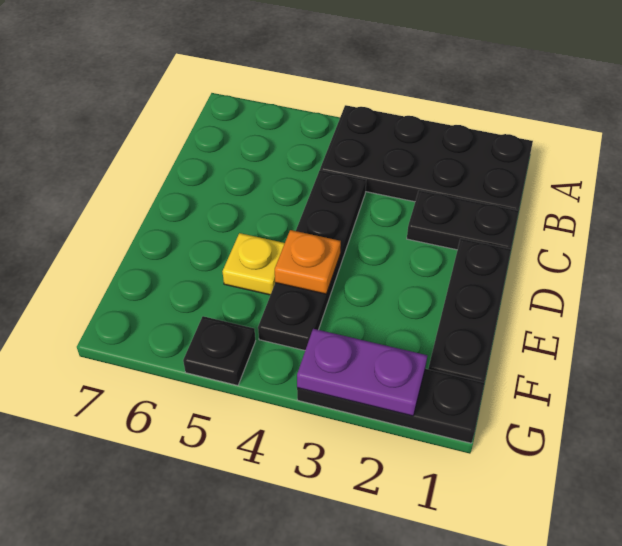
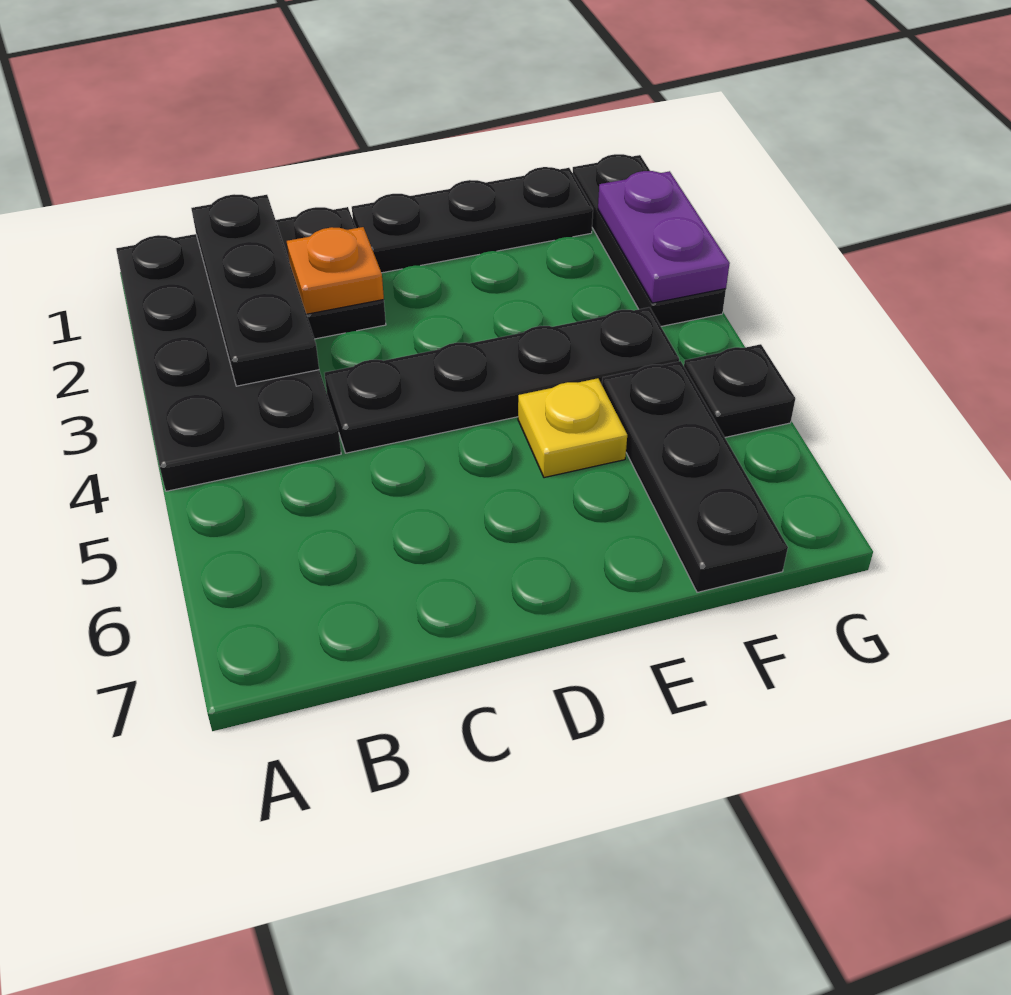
none -> black 1x3 plate [191,194,319,386]
orange 1x1 plate [275,230,341,294] -> orange 1x1 plate moved to [287,227,384,314]
none -> black 1x3 plate [602,361,788,592]

